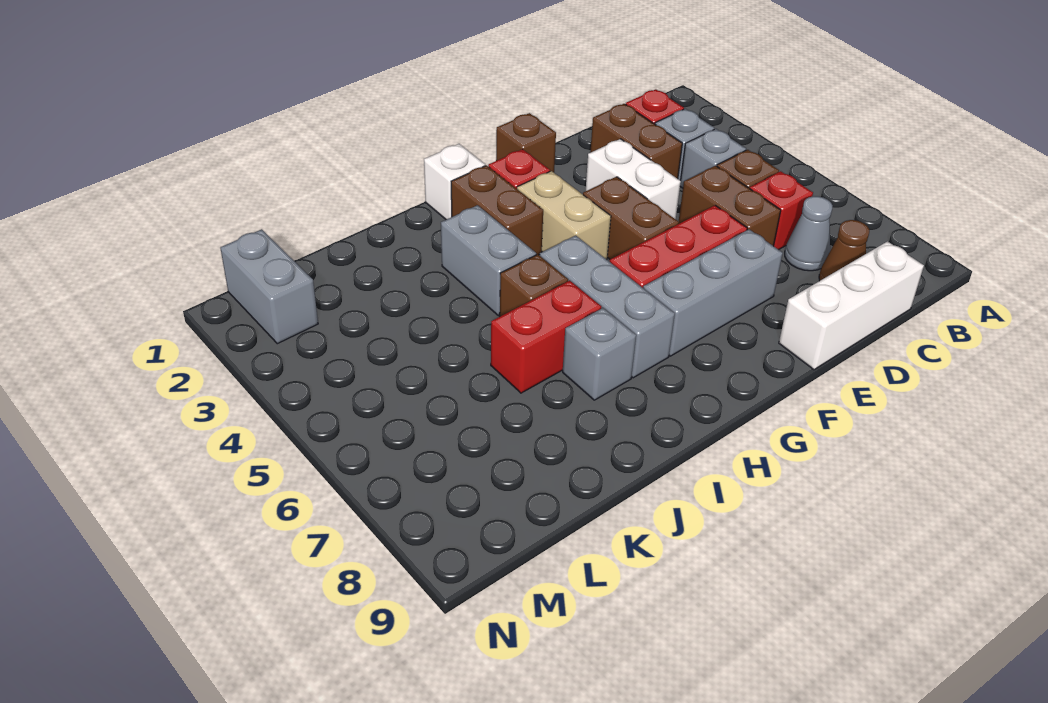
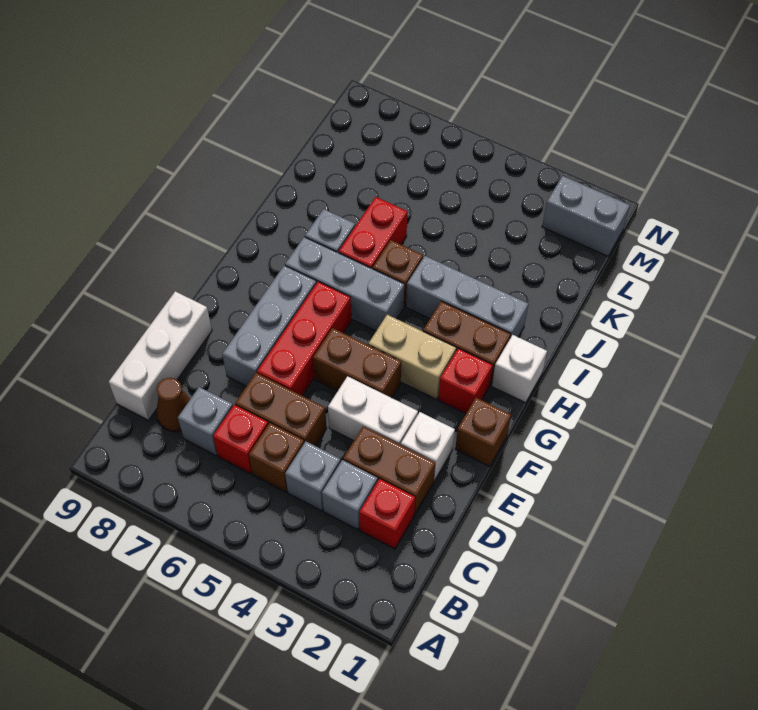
grey 1x1 cone [785,196,833,271] -> grey 1x1 brick [178,387,233,455]
none -> white 1x1 brick [401,412,455,481]
grey 1x2 brick [441,205,536,316] -> grey 1x3 brick [406,256,528,338]

